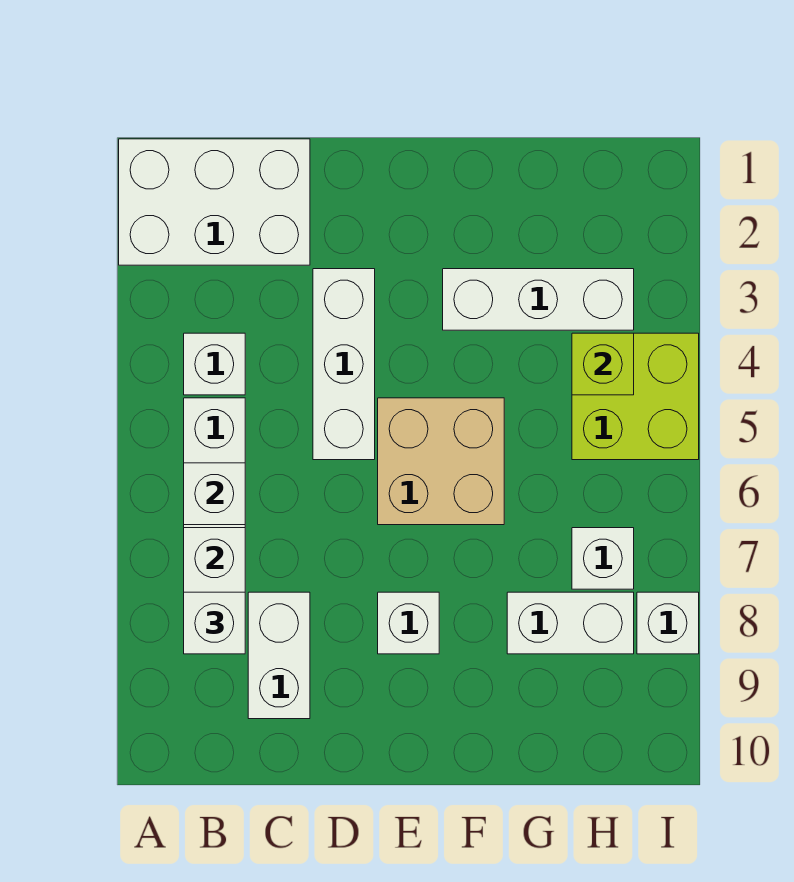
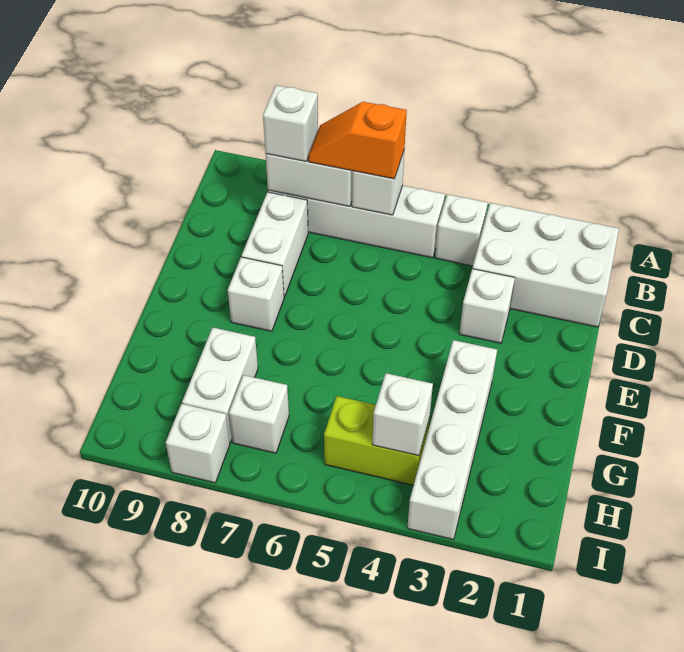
white 2x3 brick [119,139,310,265] -> white 2x3 brick turned to [472,203,619,327]
none -> orange 1x2 slope [309,102,407,179]
white 1x2 brick [248,592,310,719] -> white 1x2 brick turned to [242,192,308,297]
white 1x3 brick [313,269,375,460] -> white 1x1 brick [459,269,515,343]
tan 2x2 brick [378,398,504,525] -> none
white 1x3 brick [443,269,634,330] -> white 1x4 brick [407,340,497,540]
lime 2x2 brick [572,333,699,460] -> lime 1x2 brick [324,396,430,485]
lime 1x1 brick [572,333,634,395] -> white 1x1 brick [372,373,433,456]

